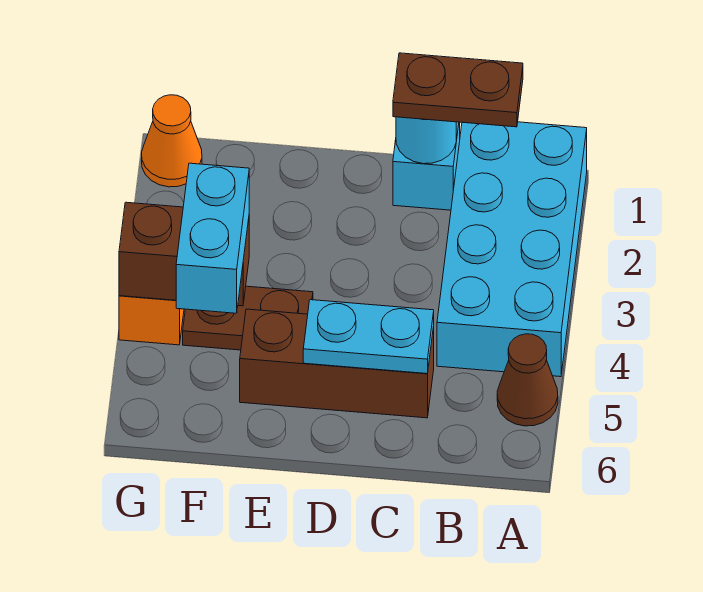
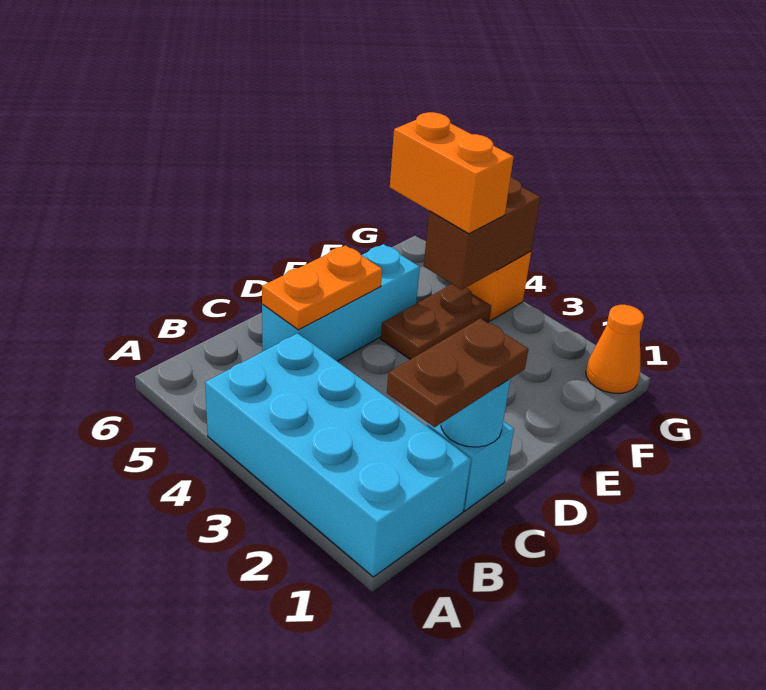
brown 1x1 cone [497,334,558,426] -> none
brown 1x3 brick [240,309,434,418] -> cyan 1x3 brick [262,244,420,361]
cyan 1x2 plate [303,300,434,374] -> orange 1x2 plate [262,245,382,330]
cyan 1x2 brick [176,163,249,313] -> orange 1x2 brick [390,112,514,234]

